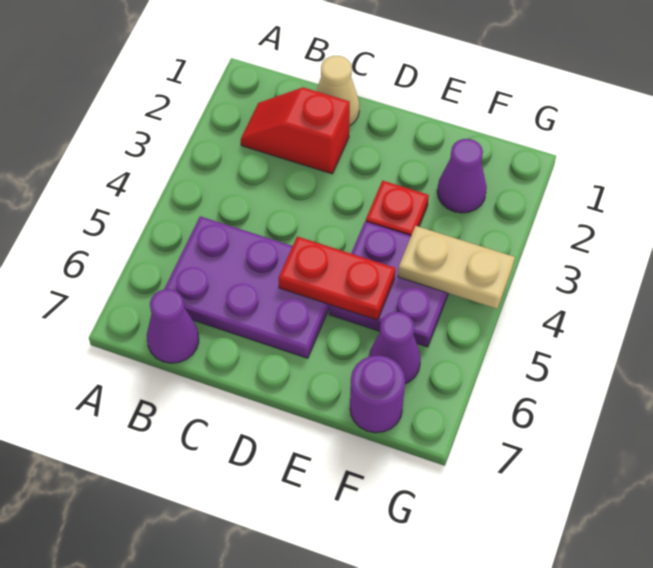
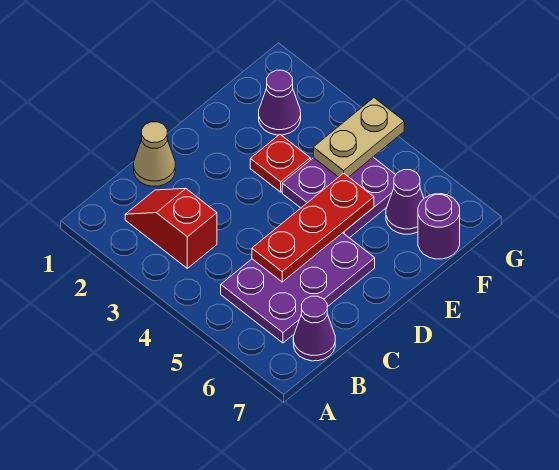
red 1x2 slope [241,88,350,174] -> red 1x2 slope turned to [125,188,217,268]
red 1x2 plate [278,237,395,320] -> red 1x3 plate [252,173,374,282]

